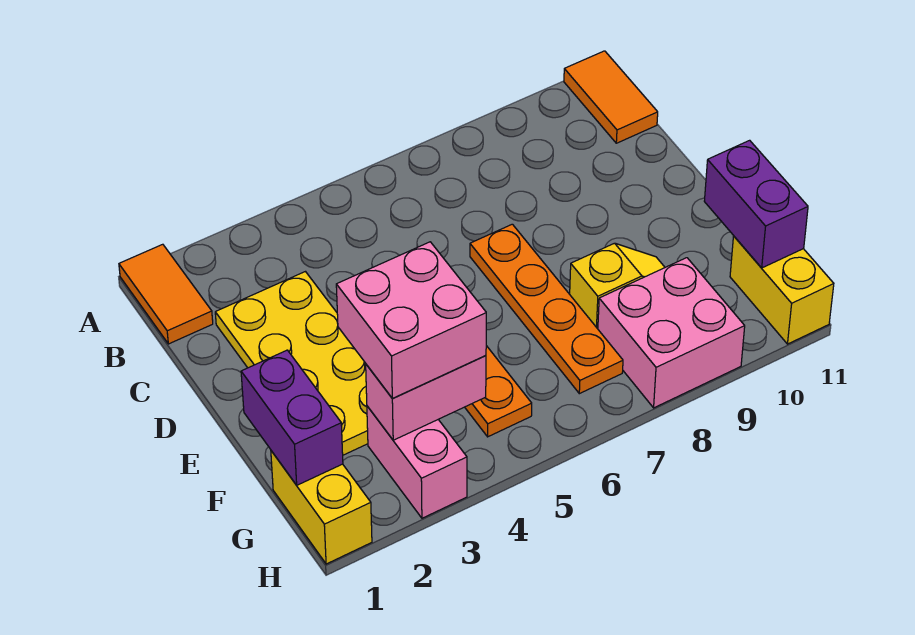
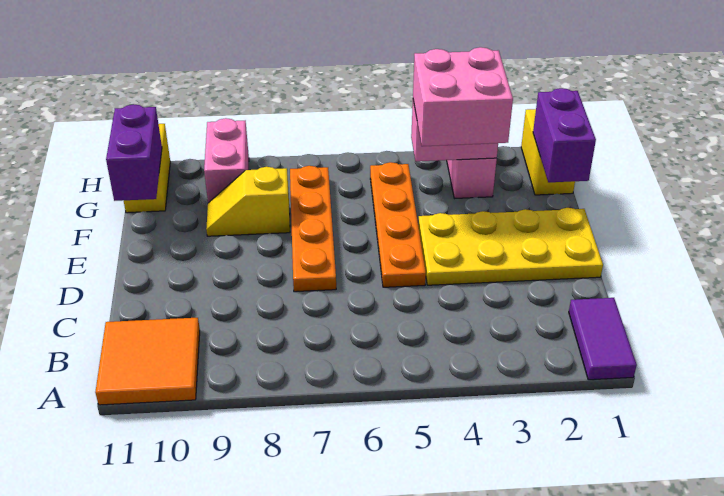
orange 1x2 tile [119,244,213,344] -> purple 1x2 tile [569,298,637,380]
orange 1x2 tile [564,51,658,143] -> orange 2x2 tile [95,318,200,405]
yellow 2x4 plate [215,272,368,455] -> yellow 2x4 plate turned to [418,208,603,285]
pink 2x2 brick [598,258,745,408] -> pink 1x2 brick [204,118,249,203]

